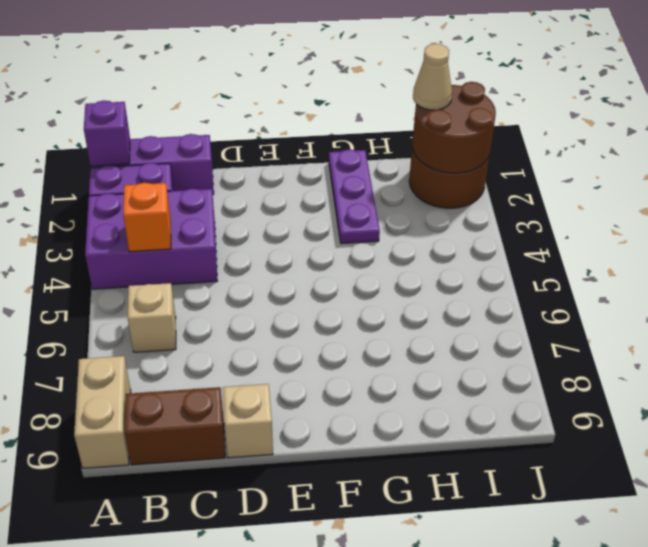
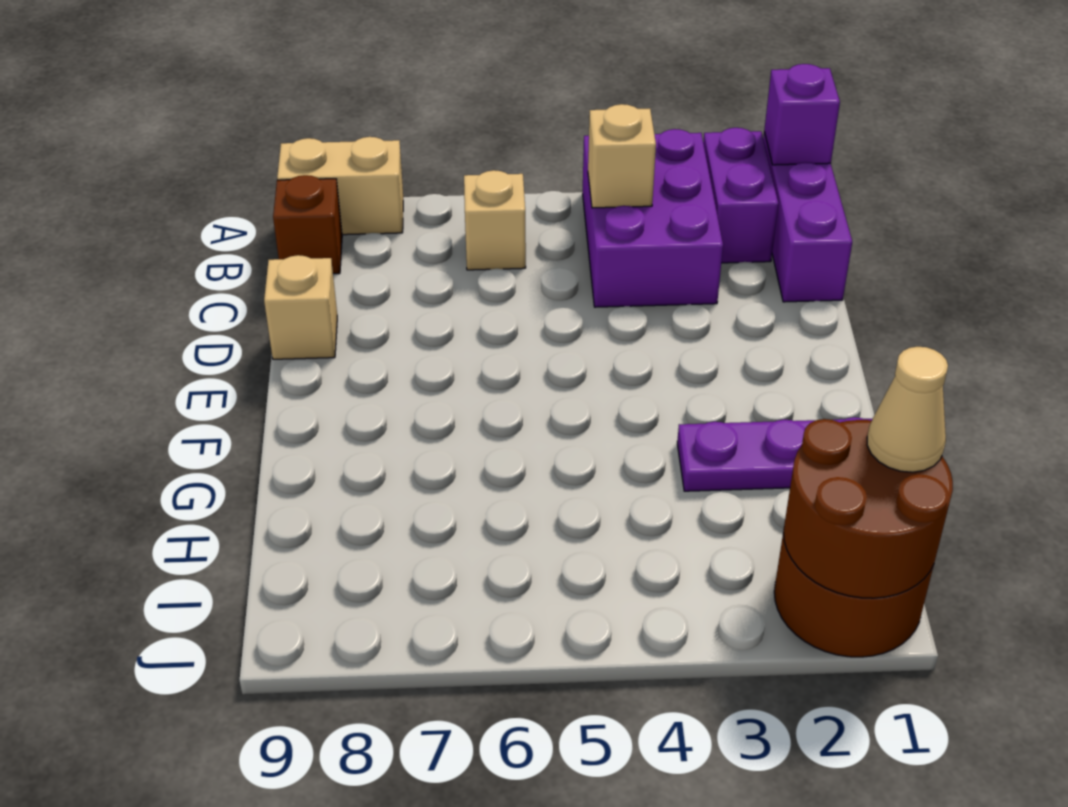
orange 1x1 brick [123,183,171,252] -> tan 1x1 brick [588,104,656,208]
brown 1x2 brick [125,387,225,465] -> brown 1x1 brick [273,175,342,274]

